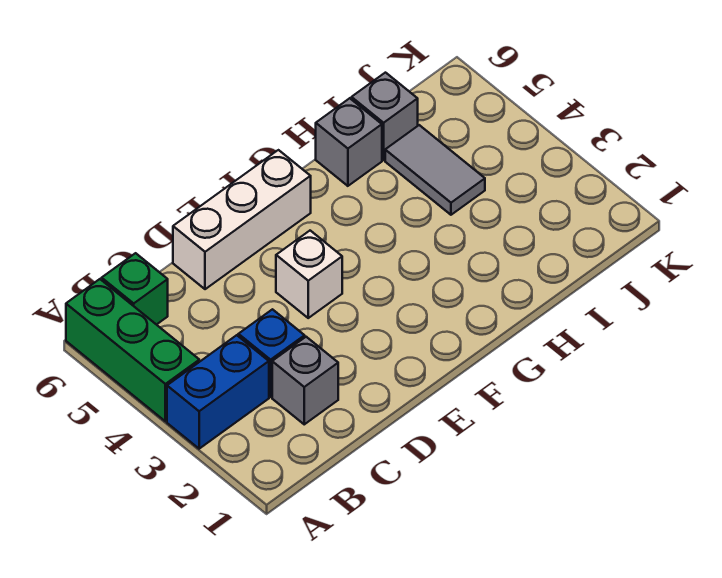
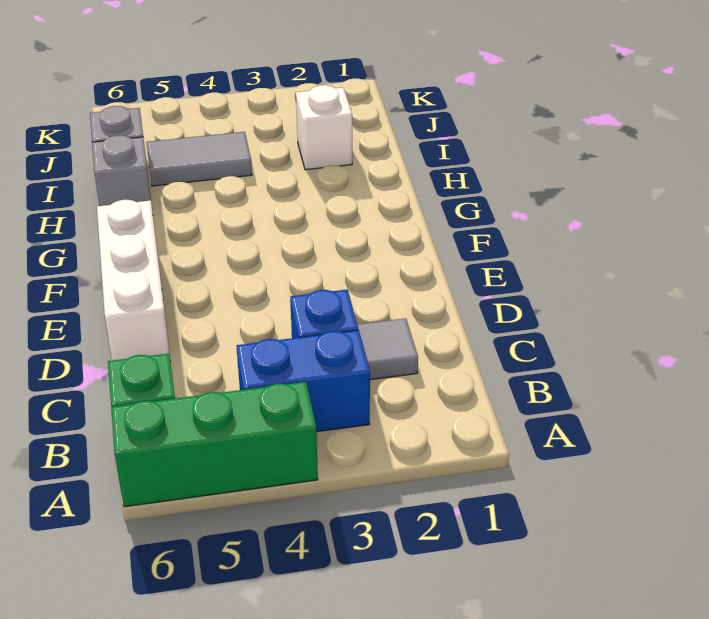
blue 1x2 brick [167,335,269,449] -> blue 1x2 brick turned to [236,330,370,432]
grey 1x1 brick [272,337,338,424] -> grey 1x1 tile [357,318,418,380]
white 1x1 brick [276,231,342,318] -> white 1x1 brick moved to [296,85,352,170]

